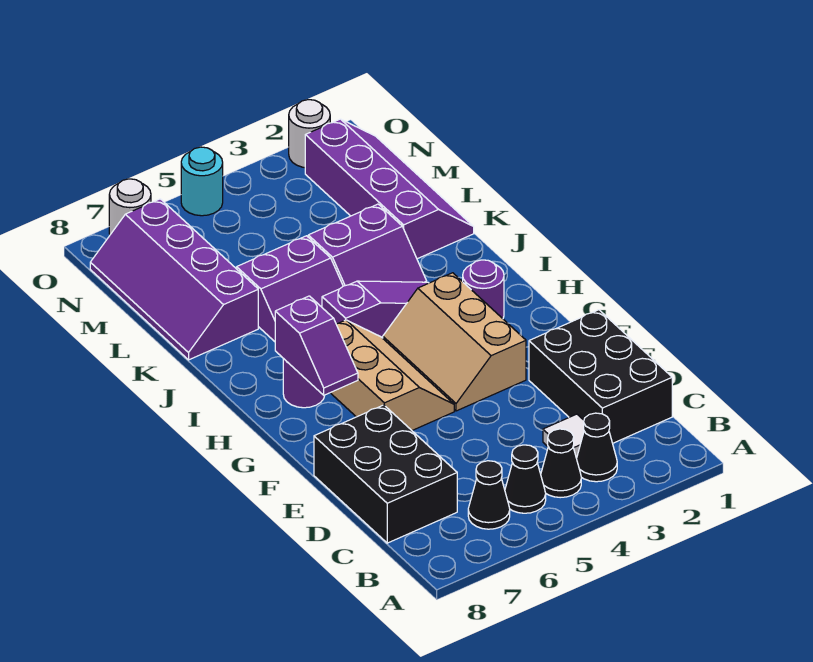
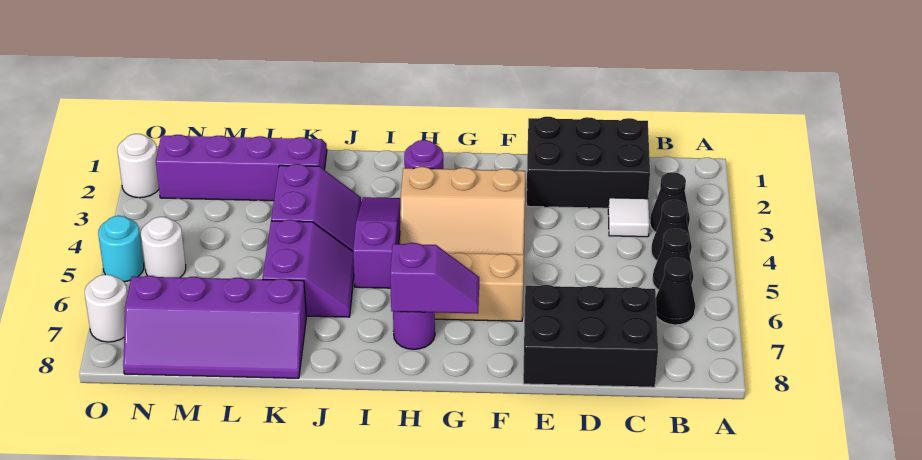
none -> white 1x1 round brick [141,217,186,278]

